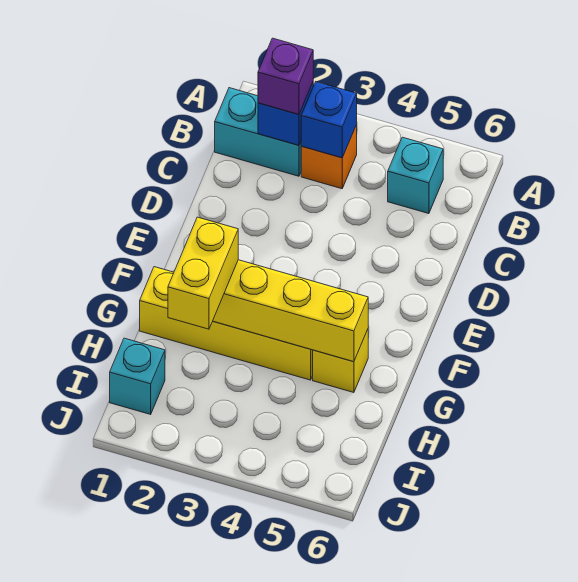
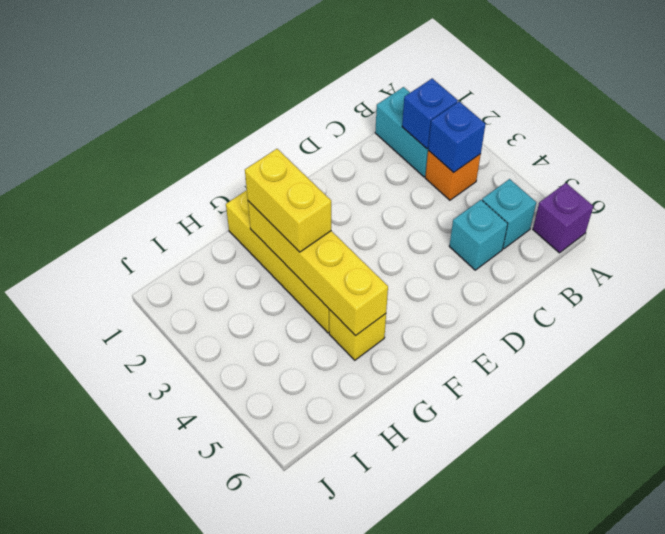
purple 1x1 brick [258,38,313,115] -> purple 1x1 brick moved to [533,183,593,253]
yellow 1x2 brick [168,217,238,329] -> yellow 1x2 brick turned to [245,149,331,252]
cyan 1x1 brick [110,338,165,414] -> cyan 1x1 brick moved to [449,200,508,270]

